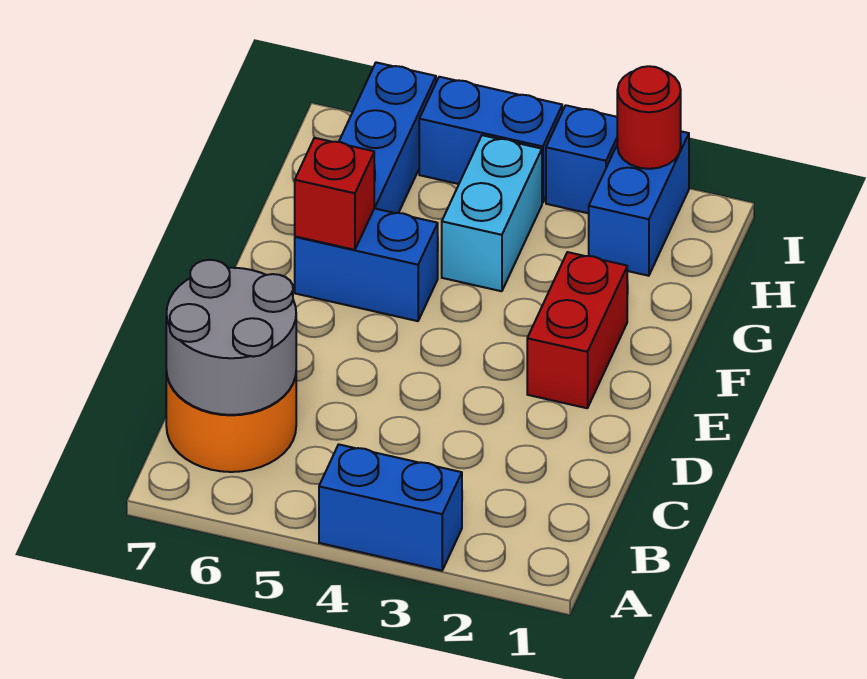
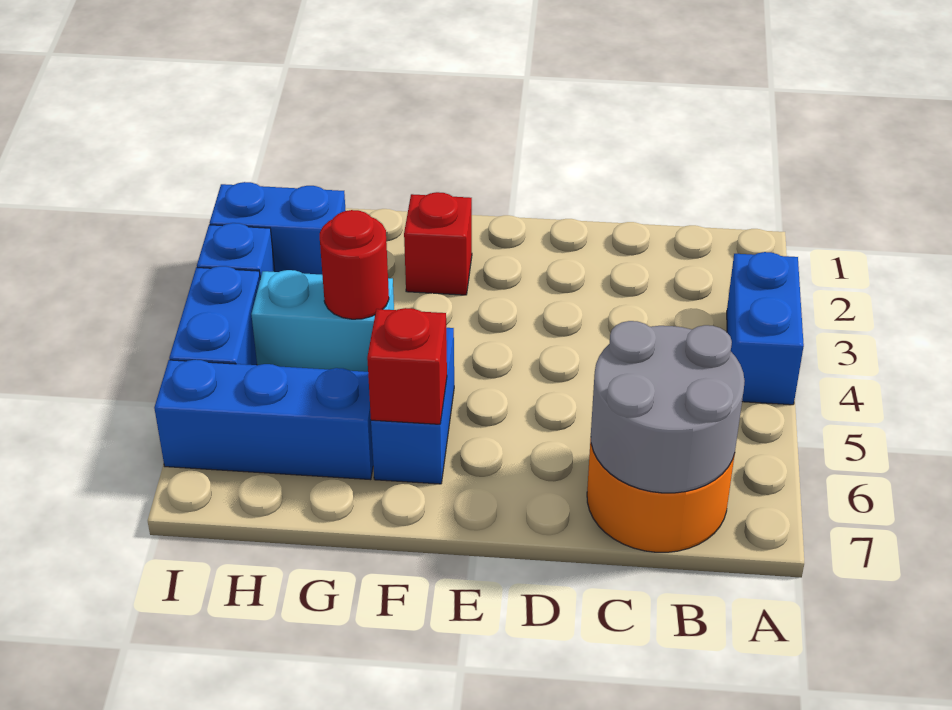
red 1x2 brick [527,252,627,408] -> red 1x1 brick [404,192,472,295]
red 1x1 round brick [617,66,681,169] -> red 1x1 round brick moved to [320,210,389,319]

